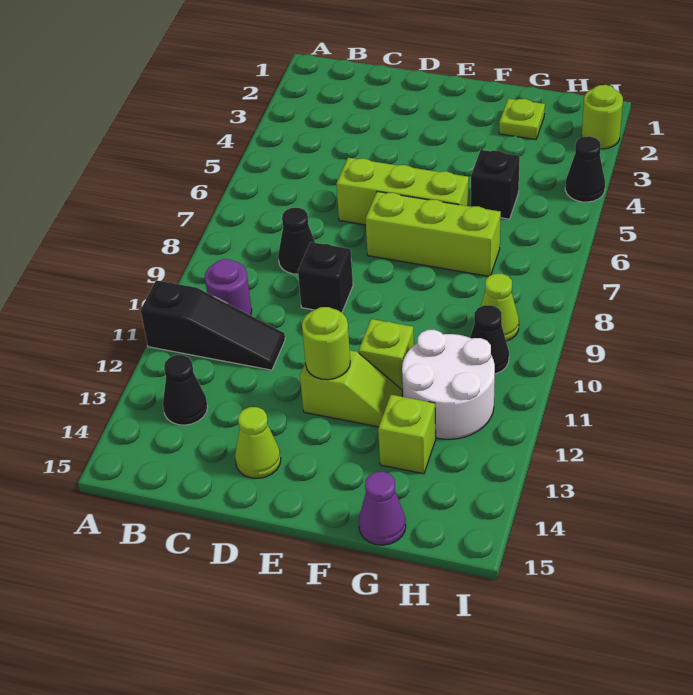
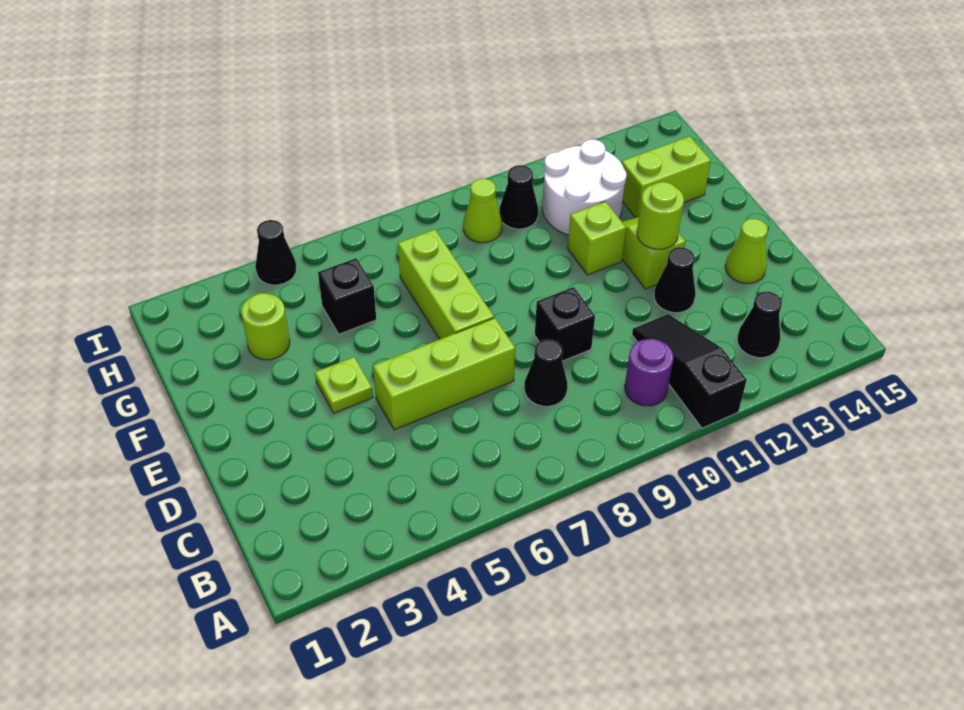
lime 1x3 brick [336,158,469,225] -> lime 1x3 brick turned to [373,318,515,430]
none -> black 1x1 cone [654,247,696,313]
lime 1x1 plate [499,98,545,140] -> lime 1x1 plate moved to [315,357,373,413]
lime 1x1 brick [378,395,436,474] -> lime 1x2 brick [622,136,711,217]
purple 1x1 cone [359,472,406,545] -> none
lime 1x1 round brick [582,85,623,149] -> lime 1x1 round brick moved to [241,293,290,360]

